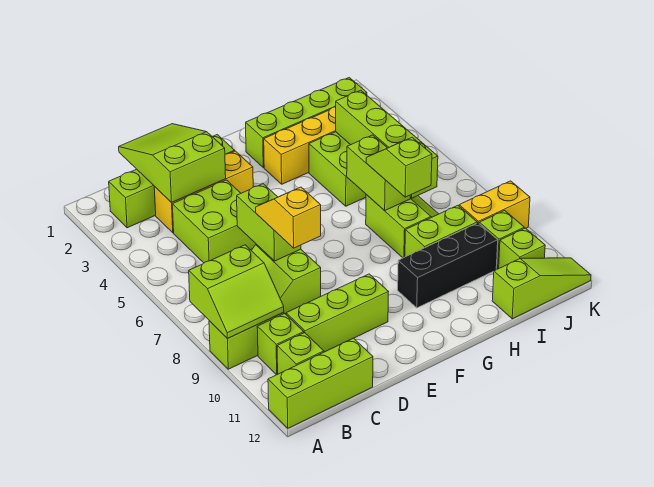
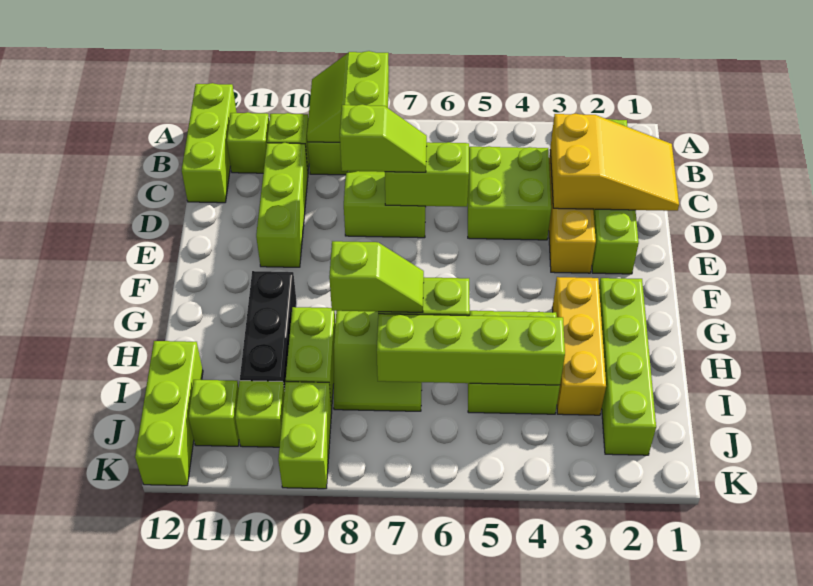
lime 2x3 slope [119,124,226,203] -> yellow 2x3 slope [550,114,679,211]
yellow 1x2 slope [256,187,321,248] -> lime 1x2 slope [340,104,427,172]
lime 1x3 slope [492,258,591,319] -> lime 1x3 brick [135,341,203,486]
yellow 1x2 brick [459,181,530,228] -> lime 1x2 brick [278,382,332,489]

